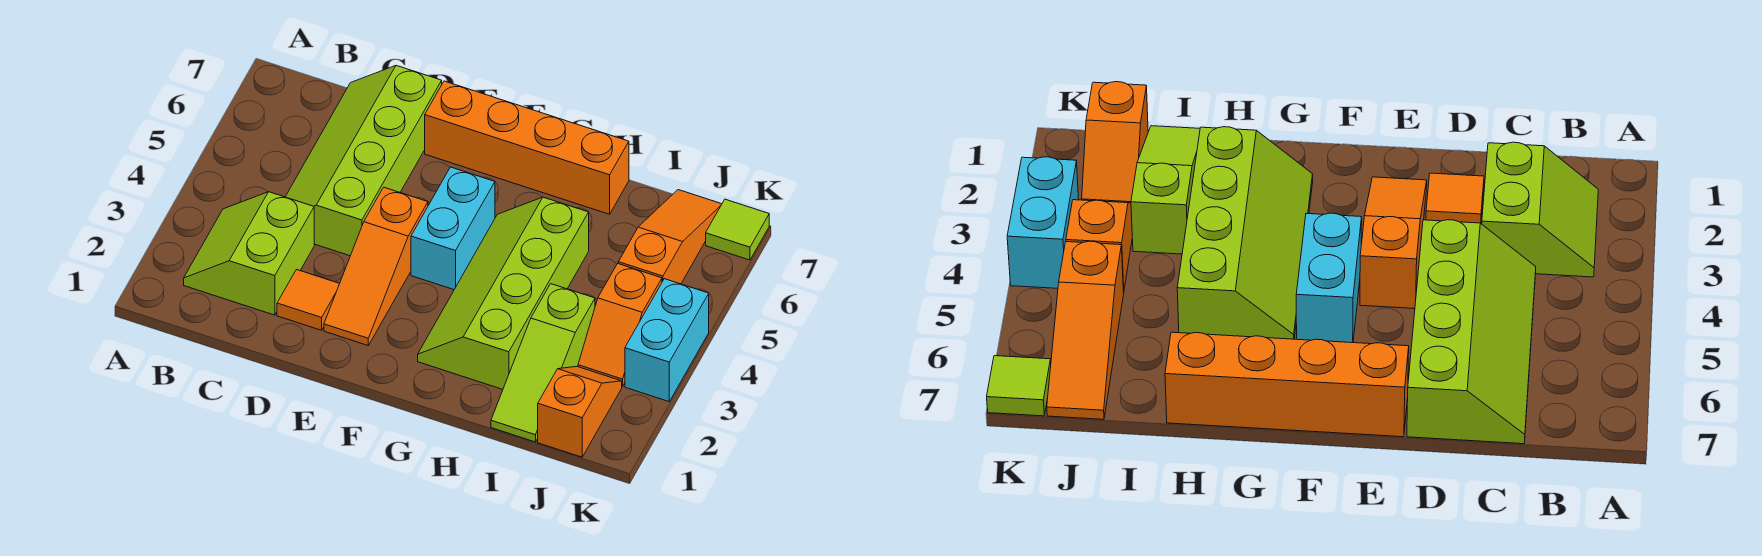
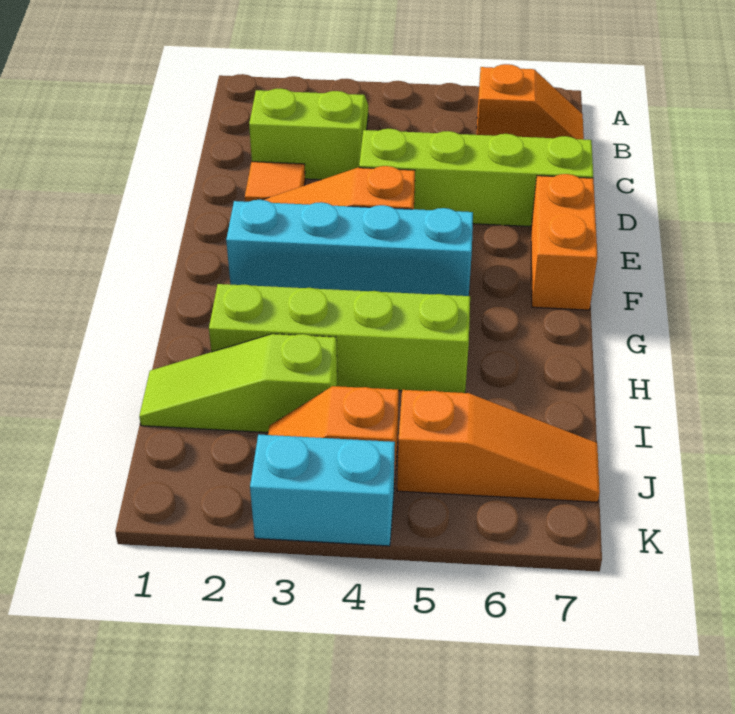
orange 1x4 brick [425,81,629,214] -> orange 1x2 brick [531,174,597,310]
cyan 1x2 brick [411,167,495,290] -> cyan 1x4 brick [226,200,473,296]
orange 1x2 slope [538,367,622,457] -> orange 1x2 slope moved to [477,64,584,140]
lime 1x1 tile [706,199,769,260] -> none

